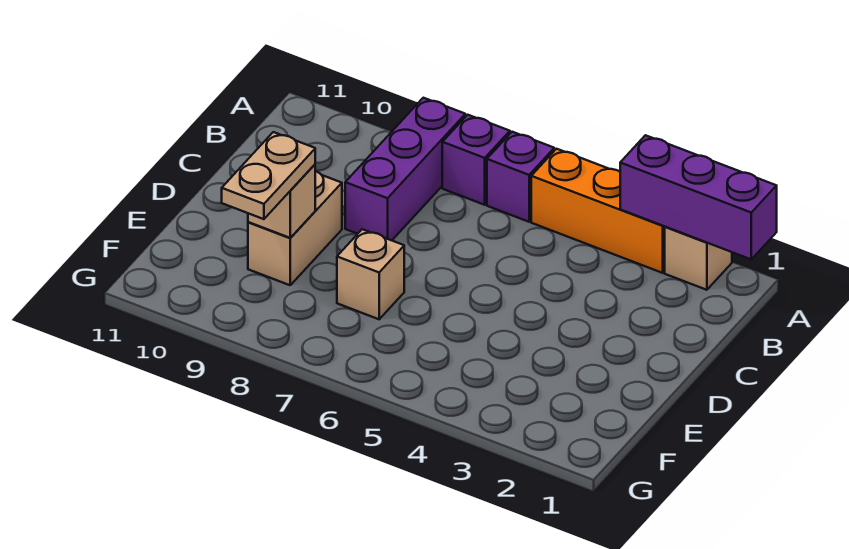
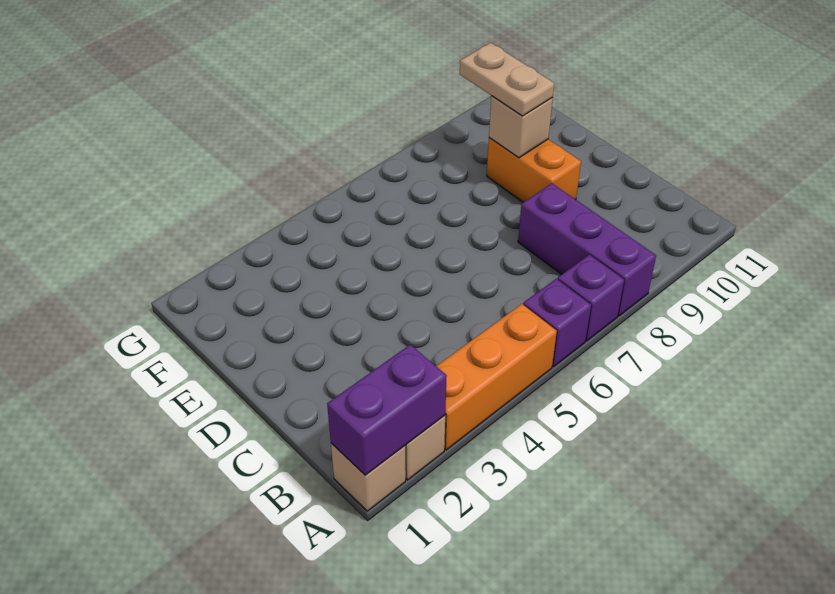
purple 1x3 brick [620,135,777,259] -> purple 1x2 brick [327,345,447,475]
tan 1x2 brick [248,171,342,285] -> orange 1x2 brick [487,138,581,202]
tan 1x1 brick [337,229,404,319] -> tan 1x1 brick moved to [331,443,406,511]

